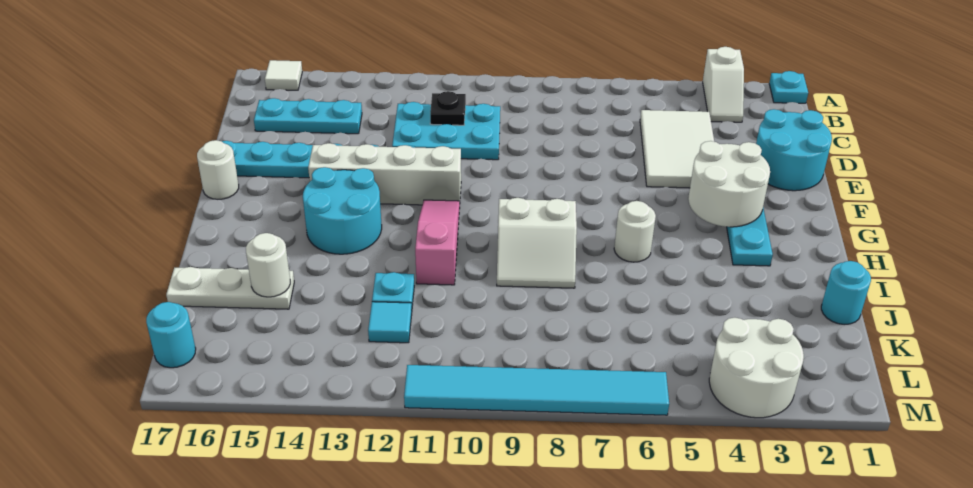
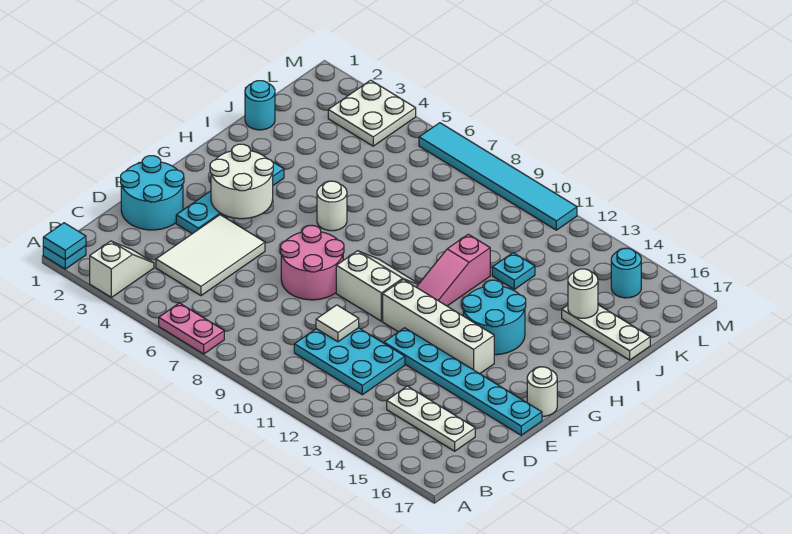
none -> pink 1x2 plate [159,303,224,354]
white 1x1 tile [265,60,302,90] -> white 1x1 tile moved to [316,305,359,342]
black 1x1 plate [430,91,466,125] -> none
cyan 1x3 plate [254,98,362,134] -> white 1x3 plate [387,386,475,451]
none -> pink 2x2 round brick [281,226,344,300]
white 2x2 slope [497,198,577,288] -> white 2x2 slope moved to [336,251,418,321]
cyan 1x1 tile [368,302,412,343] -> cyan 1x1 tile moved to [43,223,86,260]
white 2x2 round brick [709,318,804,418] -> white 2x2 plate [328,80,416,146]
cyan 1x1 round brick [146,302,196,368] -> cyan 1x1 round brick moved to [611,248,641,298]

